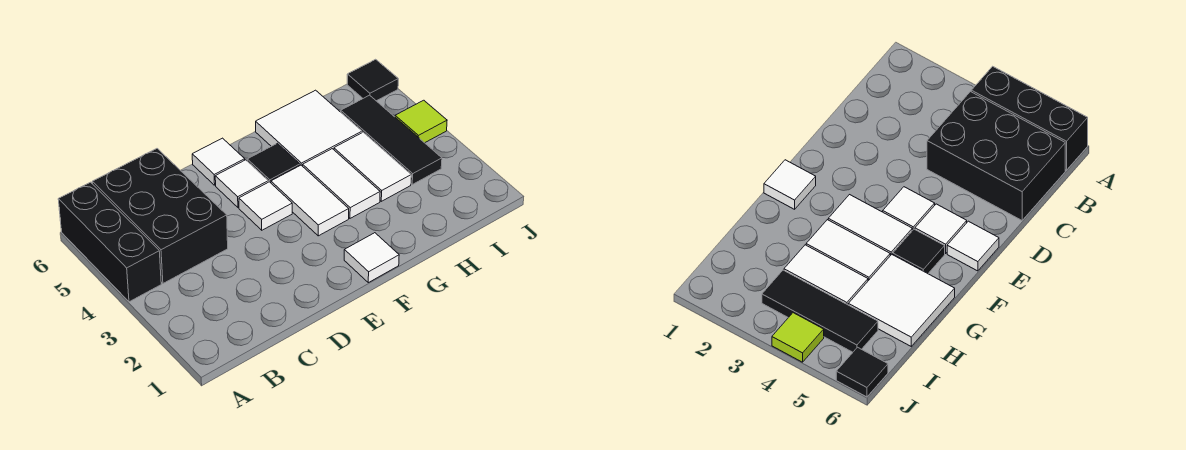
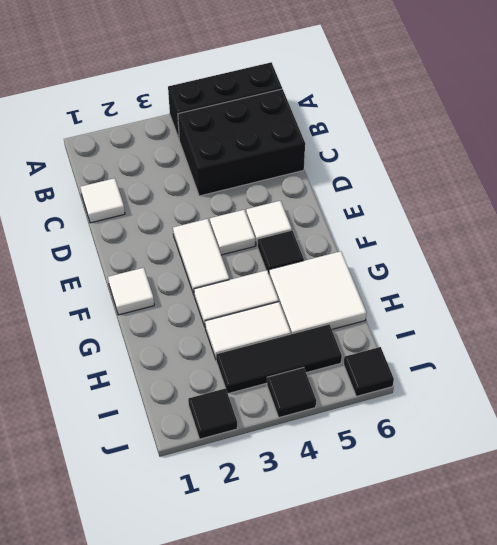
white 1x1 tile [192,138,245,185] -> white 1x1 tile moved to [80,178,125,223]
white 1x2 tile [271,165,349,236] -> white 1x2 tile turned to [173,219,229,294]
none -> black 1x1 tile [188,388,237,439]
lime 1x1 tile [395,100,447,143] -> black 1x1 tile [267,367,316,418]

